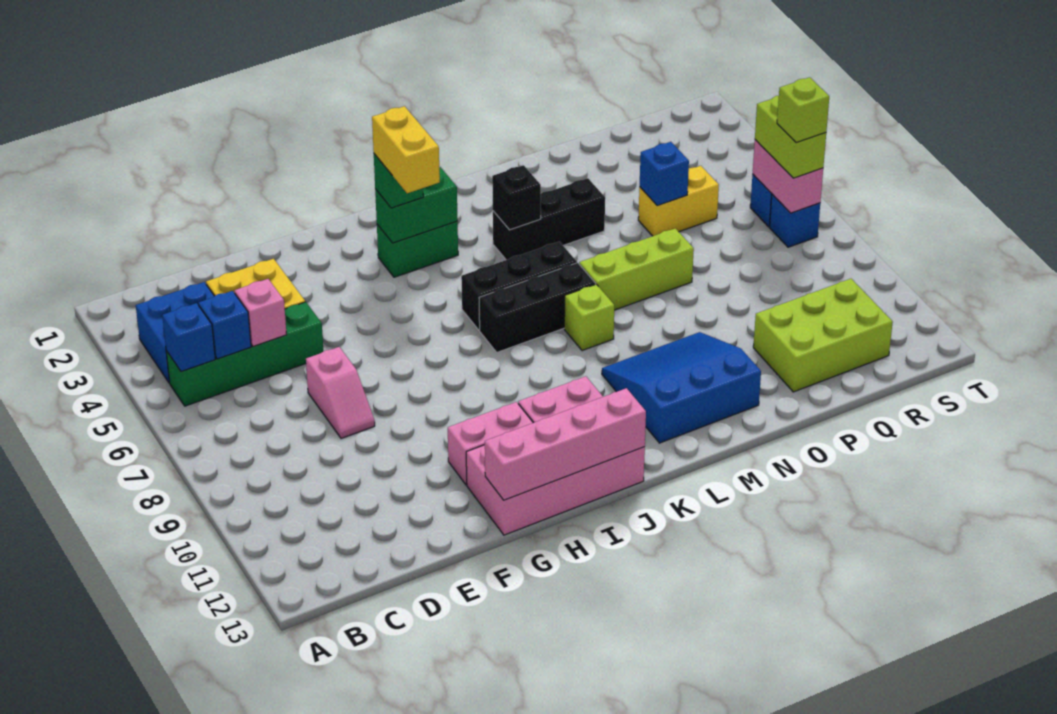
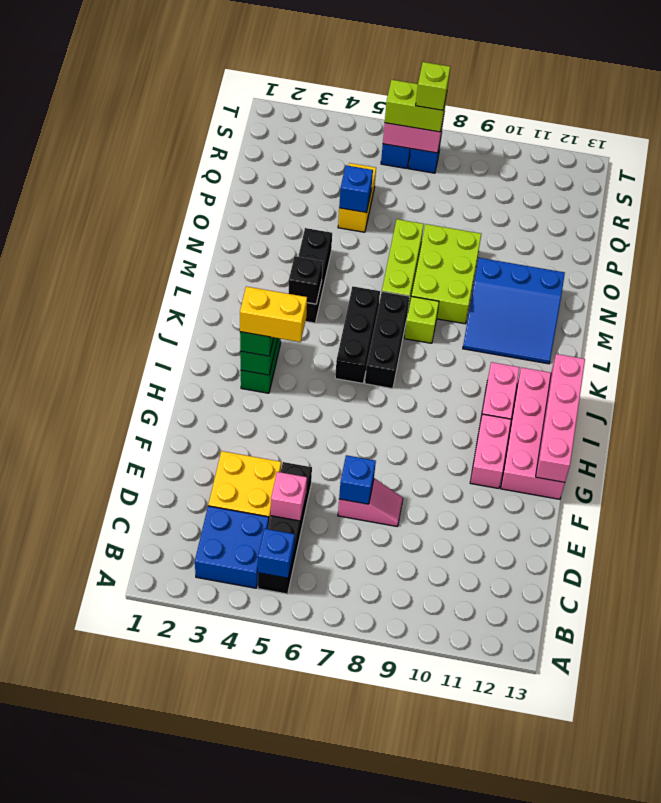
green 1x4 brick [166,302,323,406] -> black 1x4 brick [258,462,312,594]
blue 1x1 brick [199,291,251,359] -> blue 1x1 brick moved to [339,455,376,504]
blue 3x3 slope [602,332,761,443] -> blue 3x3 slope turned to [463,258,565,364]
lime 2x3 brick [753,279,893,392] -> lime 2x3 brick moved to [411,224,481,324]

